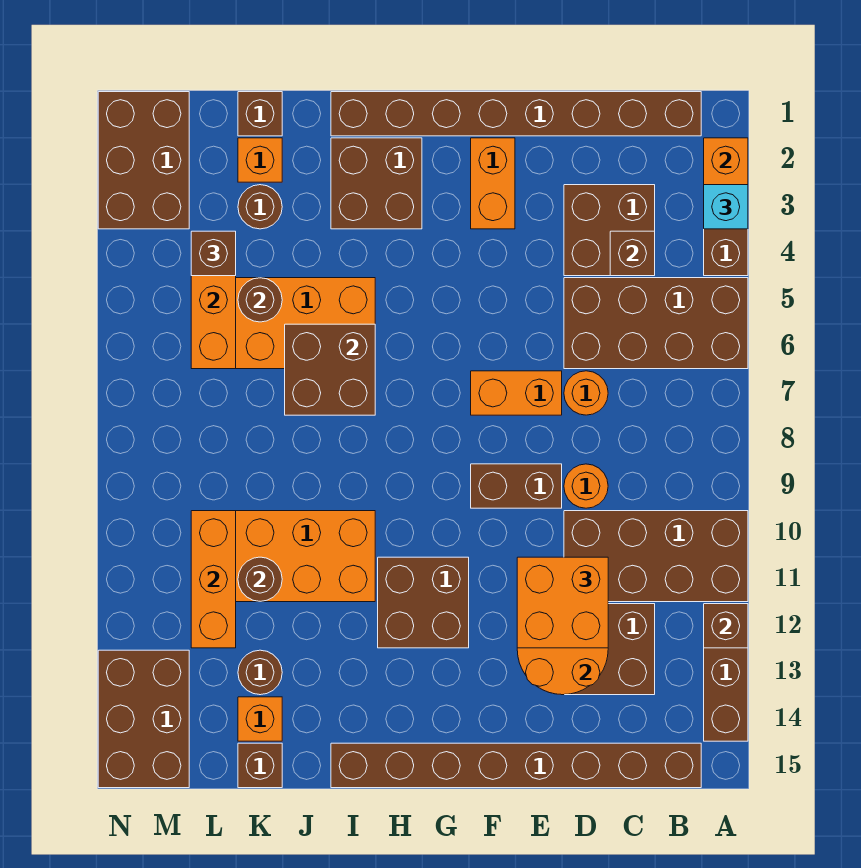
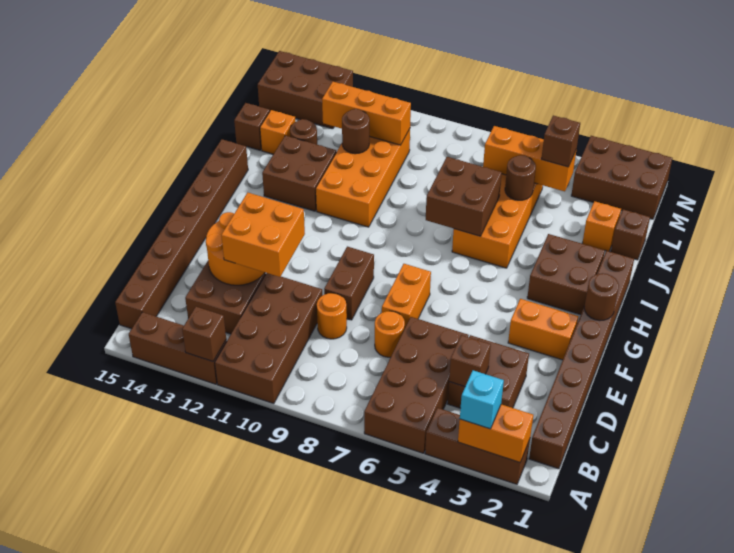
brown 2x2 brick [378,557,469,648] -> brown 2x2 brick moved to [262,136,336,211]
brown 1x1 round brick [238,185,282,229] -> brown 1x1 round brick moved to [584,273,619,321]

